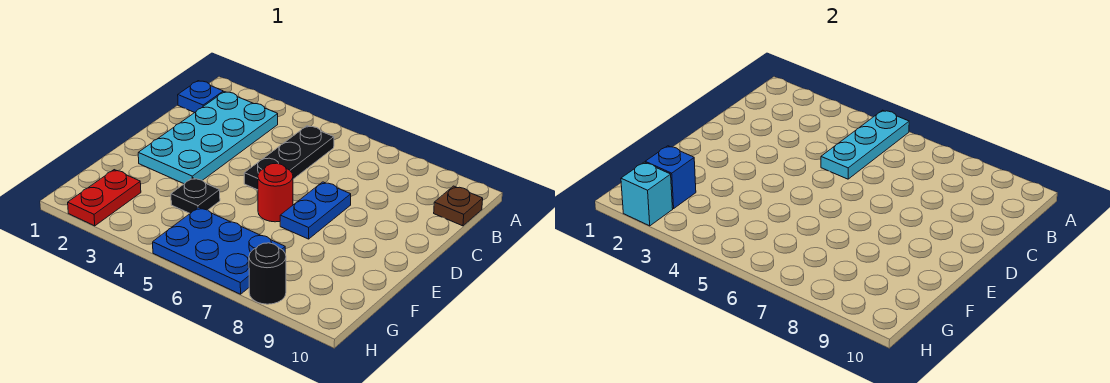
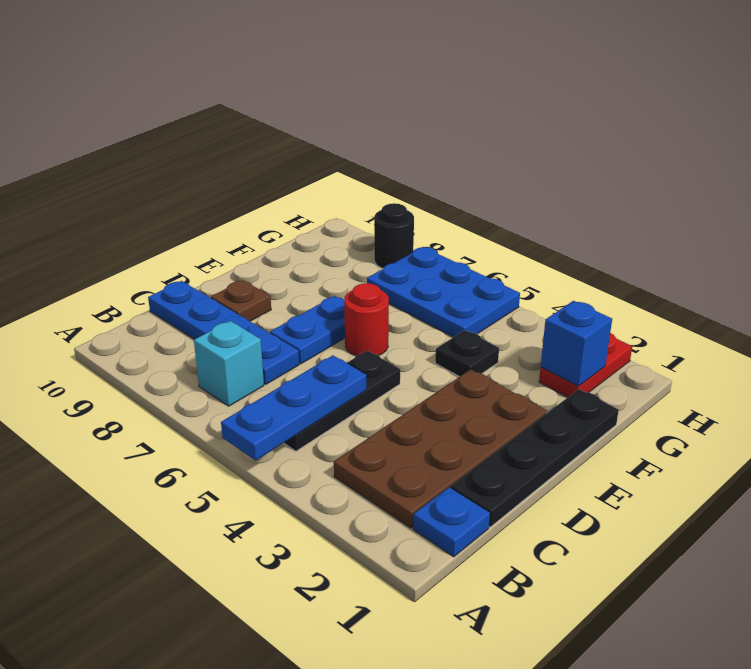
cyan 1x3 plate [821,110,909,179] -> blue 1x3 plate [221,355,367,460]
cyan 2x4 plate [138,92,278,184] -> brown 2x4 plate [334,369,547,528]
brown 1x1 plate [434,186,483,226] -> brown 1x1 plate moved to [211,280,271,321]
none -> black 1x4 plate [451,389,619,527]
none -> blue 1x4 plate [148,281,299,384]
cyan 1x1 brick [621,162,673,226] -> cyan 1x1 brick moved to [194,321,264,406]

